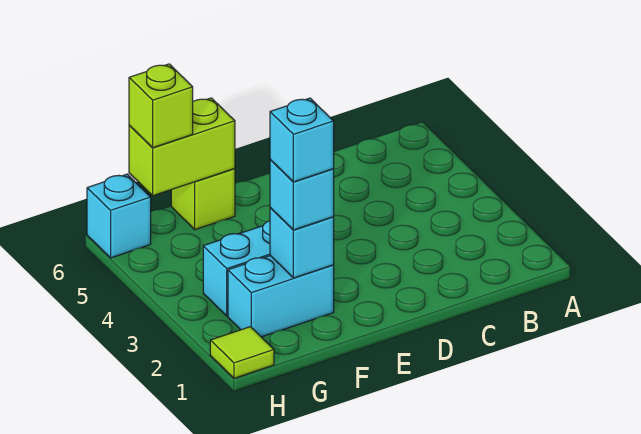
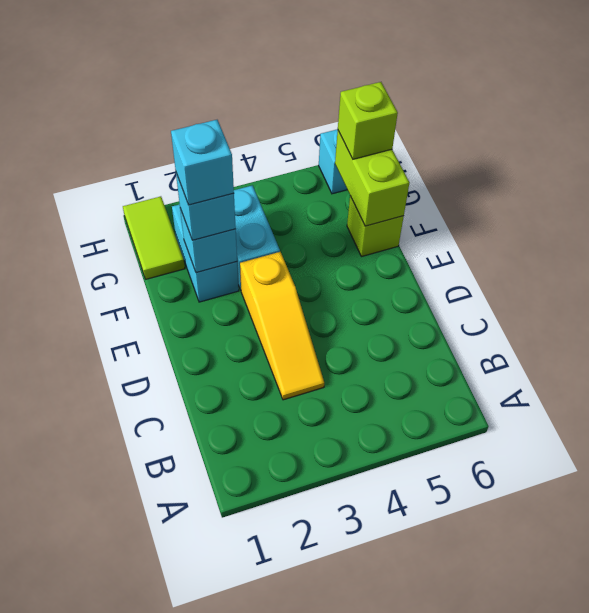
none -> yellow 1x3 slope [240,252,324,400]
lime 1x1 tile [210,327,274,378] -> lime 1x2 tile [123,196,185,279]

